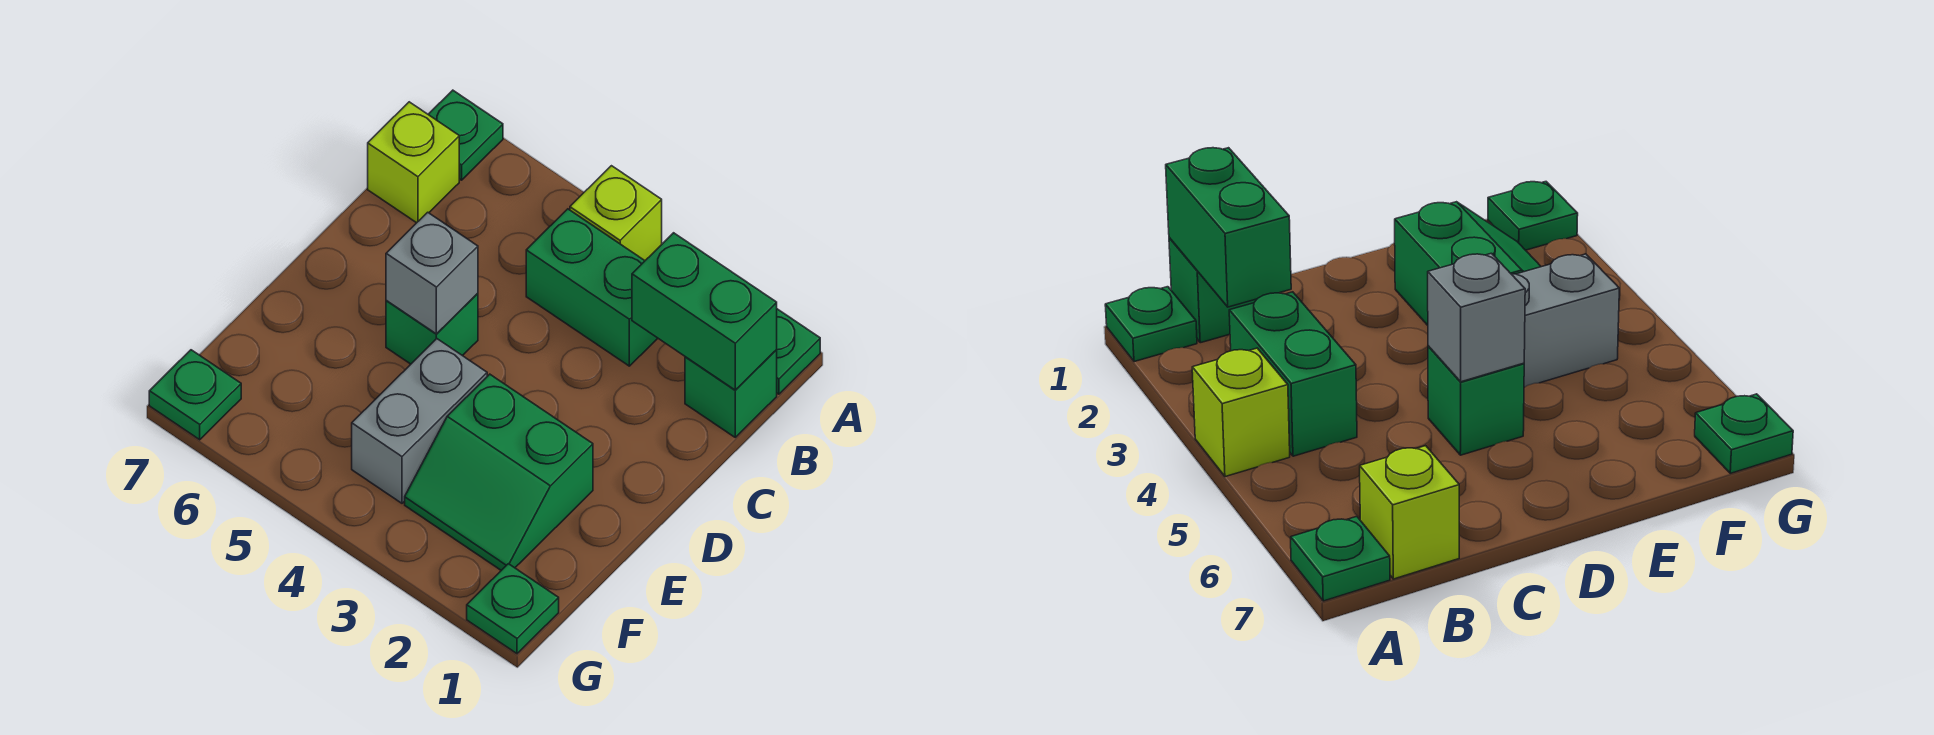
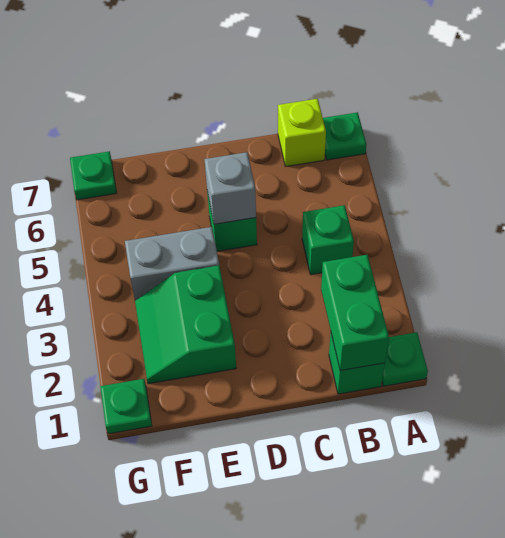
lime 1x1 brick [570,166,662,260] -> none
green 1x2 brick [526,209,658,366] -> green 1x1 brick [302,205,354,275]

